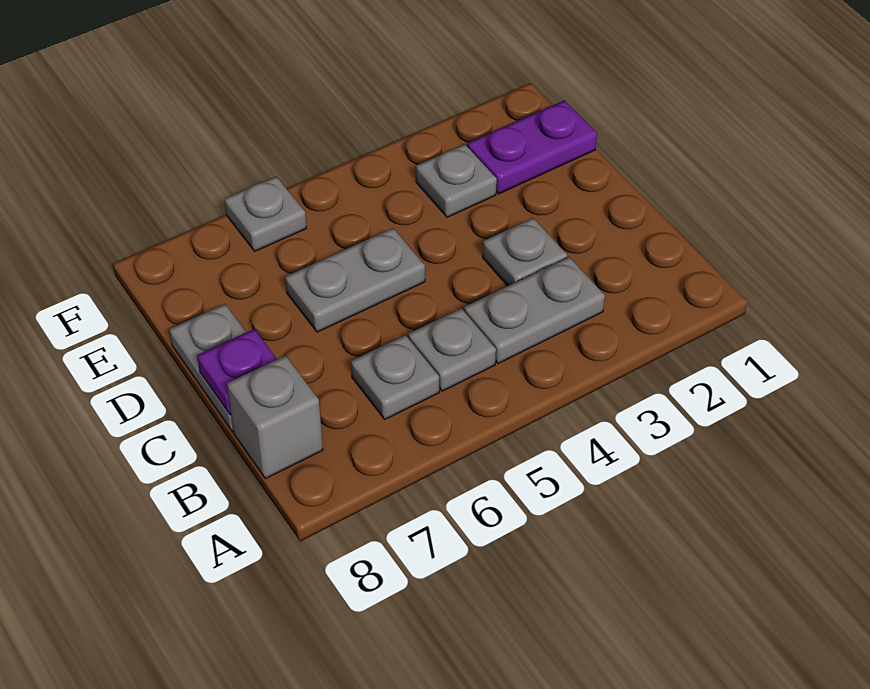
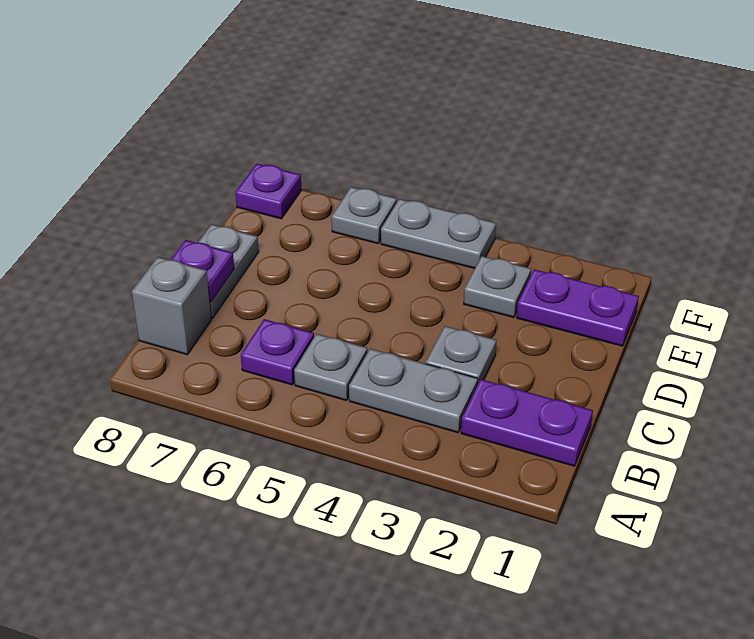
none -> purple 1x2 plate [461,379,593,466]
grey 1x1 plate [351,335,439,419] -> purple 1x1 plate [241,319,314,385]
grey 1x2 plate [285,228,425,332] -> grey 1x2 plate moved to [381,199,496,268]
none -> purple 1x1 plate [236,164,302,219]

